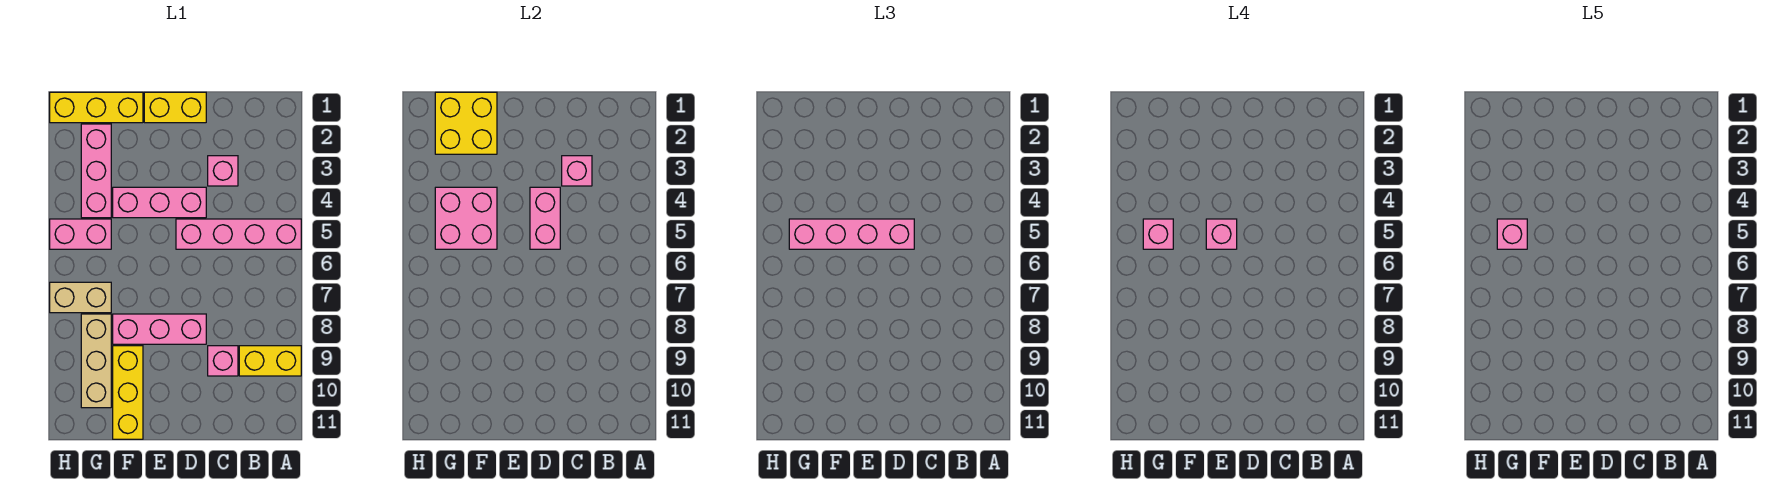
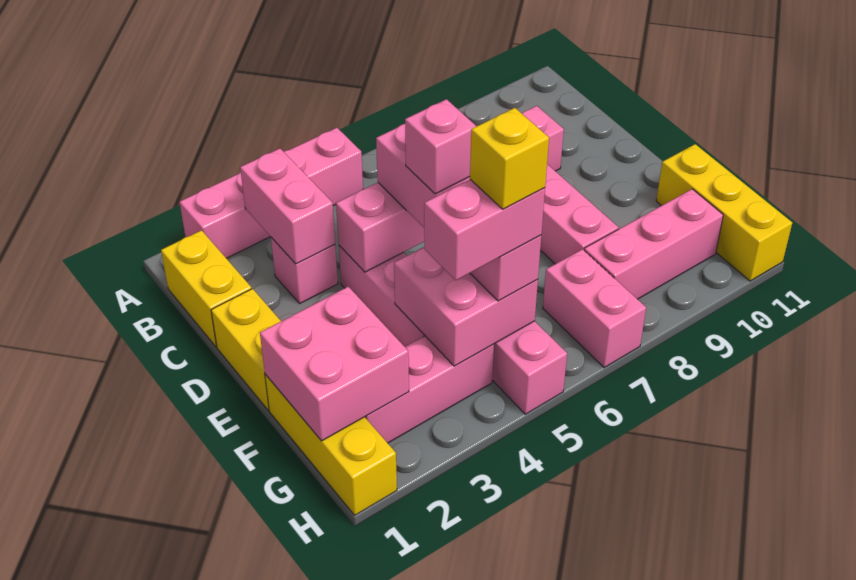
pink 1x4 brick [176,219,301,249] -> pink 1x4 brick turned to [180,128,363,258]
yellow 1x2 brick [239,346,301,376] -> yellow 1x2 brick moved to [161,230,251,347]
pink 1x1 brick [562,156,592,186] -> pink 1x2 brick [240,149,335,264]
yellow 2x2 brick [435,92,497,154] -> pink 2x2 brick [260,287,409,441]
yellow 1x3 brick [113,346,143,439] -> yellow 1x3 brick turned to [656,144,792,281]
pink 1x1 brick [1143,219,1173,249] -> pink 1x2 brick [424,180,545,280]
pink 1x1 brick [1497,219,1527,249] -> yellow 1x1 brick [470,108,549,209]
tan 1x2 brick [50,282,111,313] -> pink 1x2 brick [543,249,646,368]
tan 1x3 brick [81,314,111,408] -> pink 1x3 brick [584,189,723,299]

